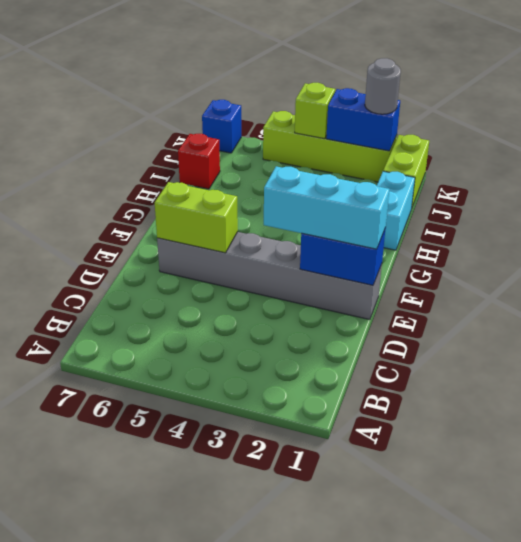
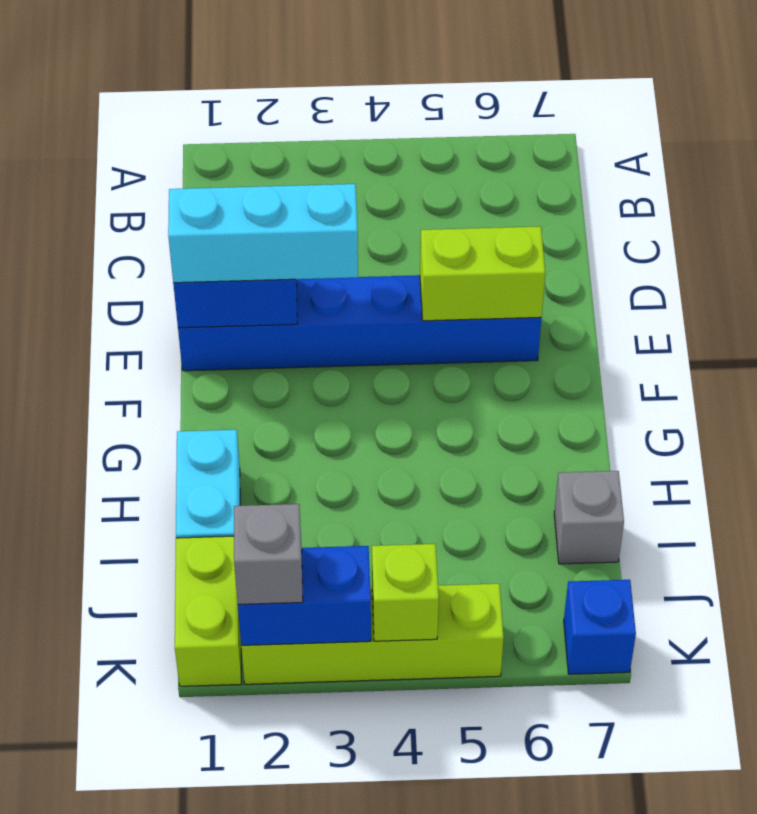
grey 1x6 brick [157,232,382,320] -> blue 1x6 brick [178,275,541,371]
red 1x1 brick [178,134,220,189] -> grey 1x1 brick [554,471,624,564]
grey 1x1 round brick [365,58,401,114] -> grey 1x1 brick [234,504,303,604]

